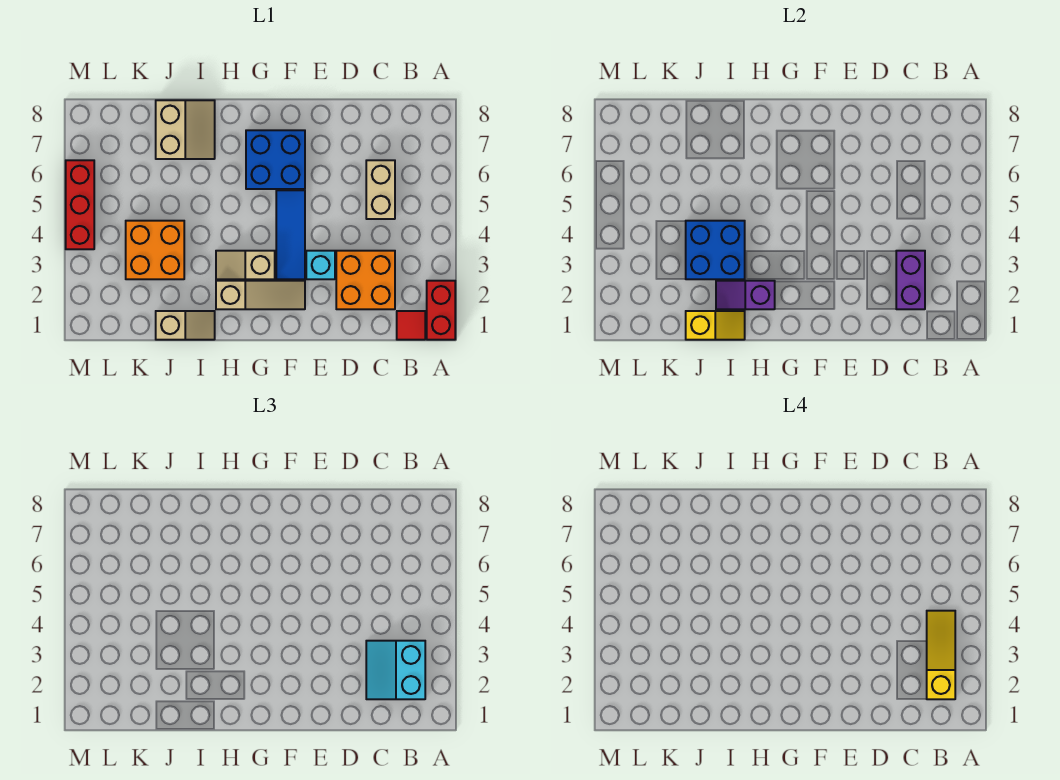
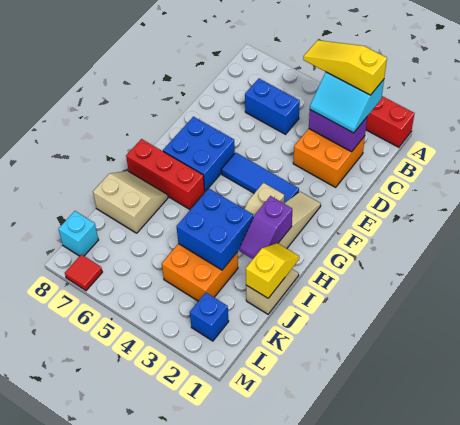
red 1x1 tile [397,311,425,340] -> red 1x1 tile moved to [65,254,102,291]
tan 1x2 brick [366,160,395,219] -> blue 1x2 brick [245,79,300,134]
cyan 1x1 brick [306,251,335,279] -> cyan 1x1 brick moved to [58,211,98,256]
none -> blue 1x1 brick [190,293,229,341]
red 1x3 brick [66,160,94,249] -> red 1x3 brick moved to [126,139,205,209]

